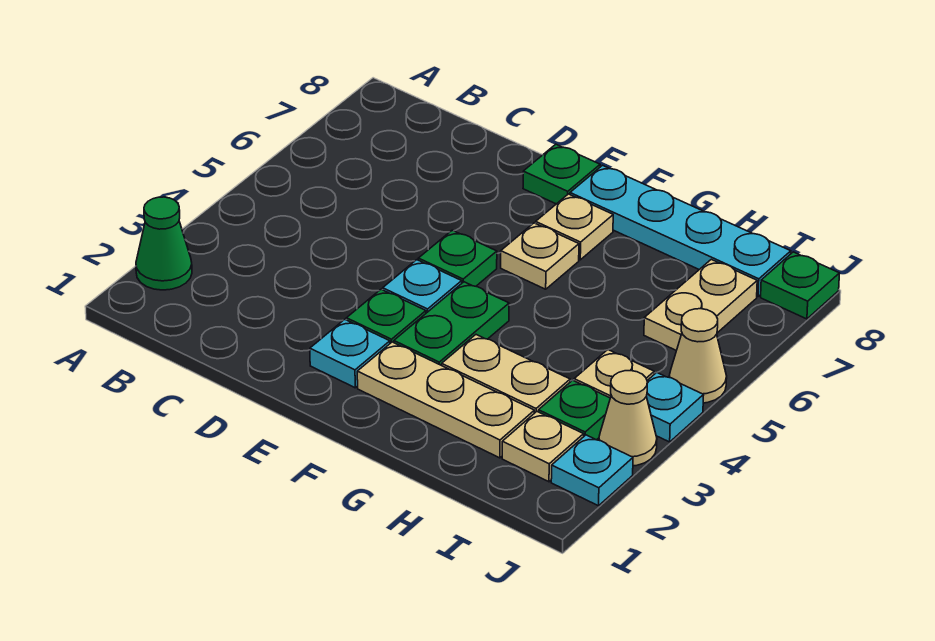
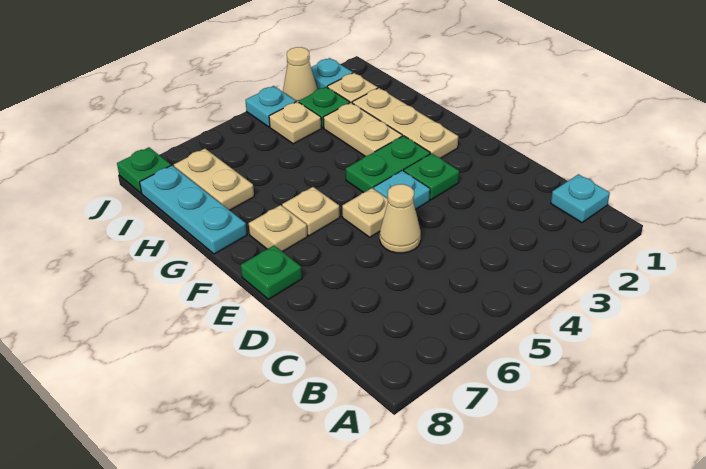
green 1x1 cone [136,197,192,290] -> none
cyan 1x1 plate [310,319,390,388] -> cyan 1x1 plate moved to [551,174,610,223]
green 1x1 plate [418,230,497,286] -> tan 1x1 plate [342,188,388,237]
cyan 1x4 plate [570,165,791,296] -> cyan 1x3 plate [140,165,247,254]
tan 1x2 plate [644,259,757,350] -> tan 1x2 plate turned to [174,149,254,210]
tan 1x1 cone [669,309,727,403] -> tan 1x1 cone moved to [380,184,421,253]

